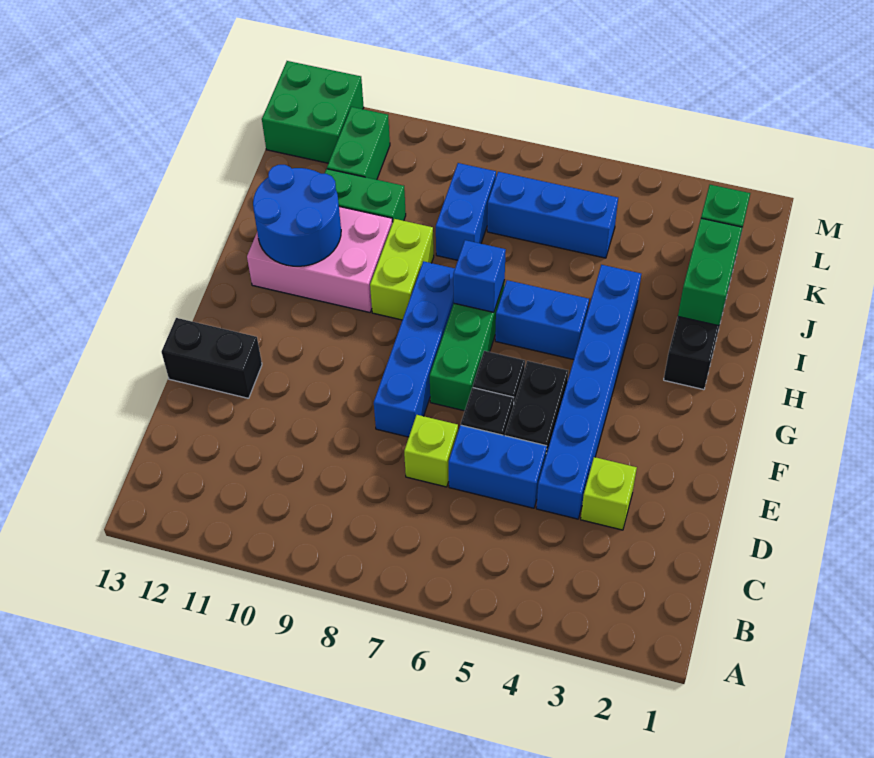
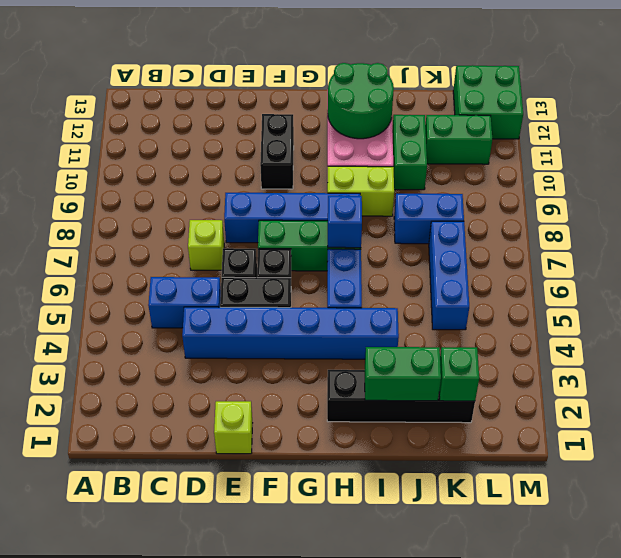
lime 1x1 brick [581,457,637,530] -> lime 1x1 brick moved to [214,401,252,454]
blue 1x2 brick [449,425,547,508] -> blue 1x2 brick turned to [148,277,221,328]
black 1x2 brick [162,318,262,398] -> black 1x2 brick moved to [260,114,294,189]
blue 2x2 round brick [253,165,341,266] -> green 2x2 round brick [328,63,394,139]

